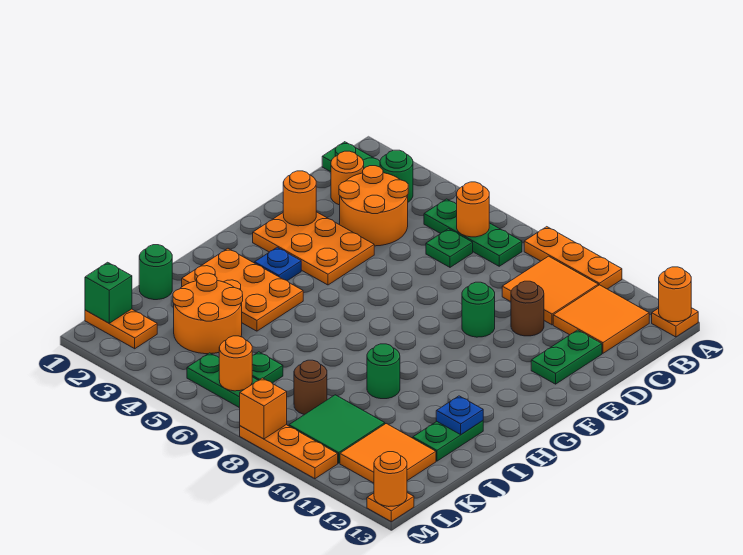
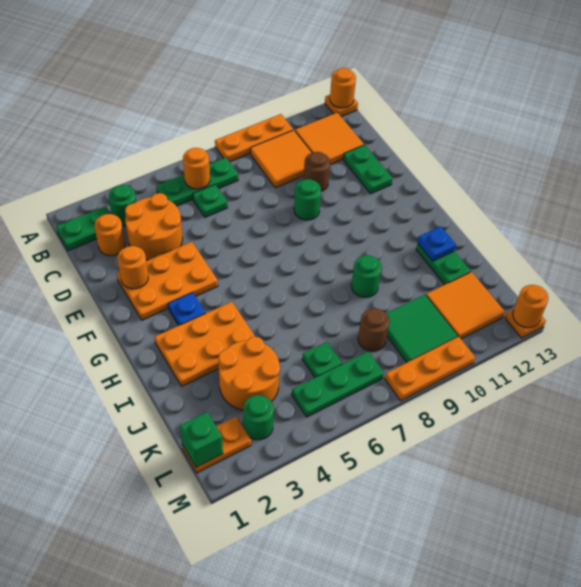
green 1x1 round brick [139,245,172,300] -> green 1x1 round brick moved to [243,395,274,440]
orange 1x1 round brick [219,336,252,391] -> none
orange 1x1 brick [240,378,287,439] -> none

